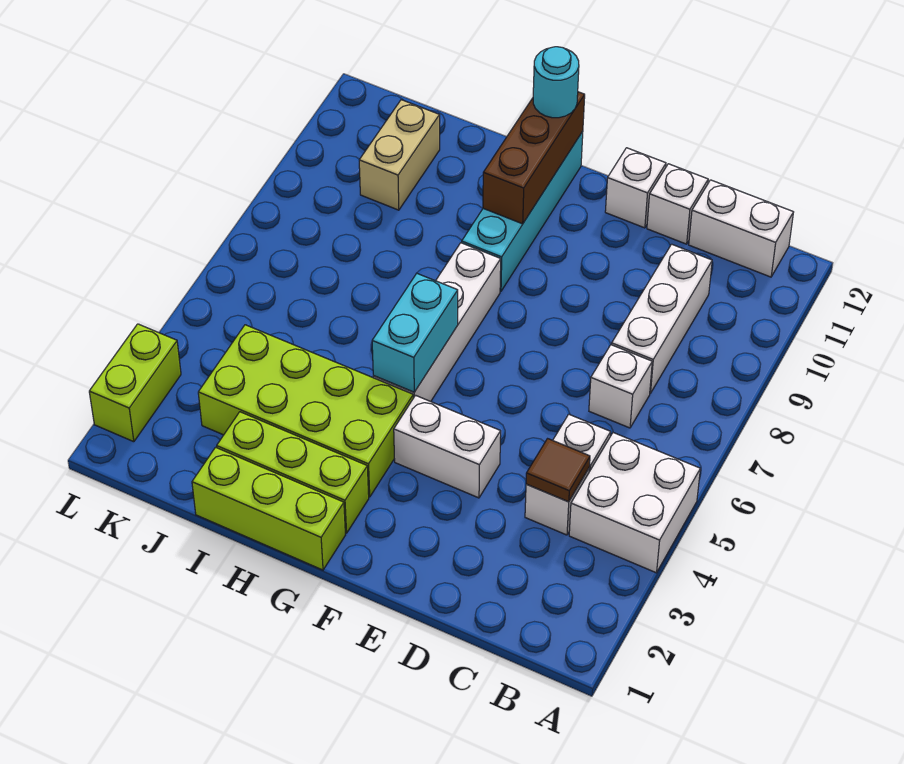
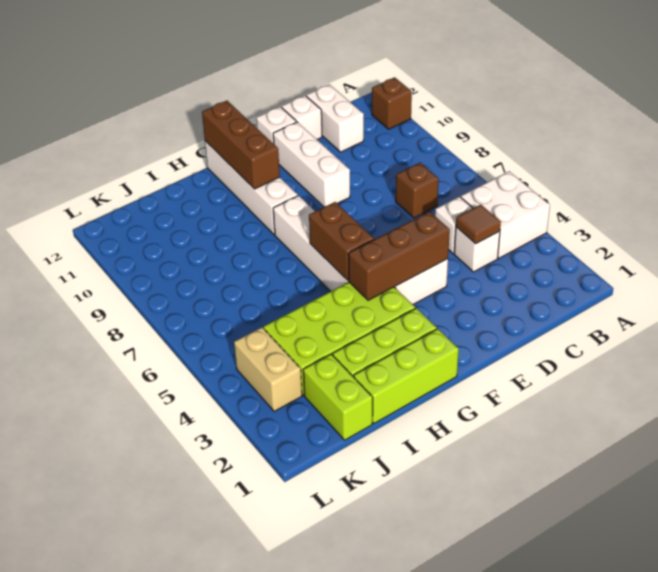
none -> brown 1x1 brick [372,77,412,129]
white 1x2 brick [689,180,793,277] -> white 1x2 brick turned to [306,84,364,152]
white 1x1 brick [589,345,652,428] -> brown 1x1 brick [396,163,439,218]
white 1x3 brick [612,244,712,393] -> white 1x3 brick moved to [273,122,350,207]
none -> brown 1x3 brick [348,212,450,300]
cyan 1x2 brick [372,273,458,392] -> brown 1x2 brick [309,202,374,281]
cyan 1x4 brick [462,131,583,291] -> white 1x4 brick [205,141,298,234]
cyan 1x1 round brick [533,47,579,118] -> none
tan 1x2 brick [359,100,440,210] -> tan 1x2 brick moved to [234,327,302,411]
lime 1x2 brick [89,324,181,442] -> lime 1x2 brick moved to [303,354,373,440]

